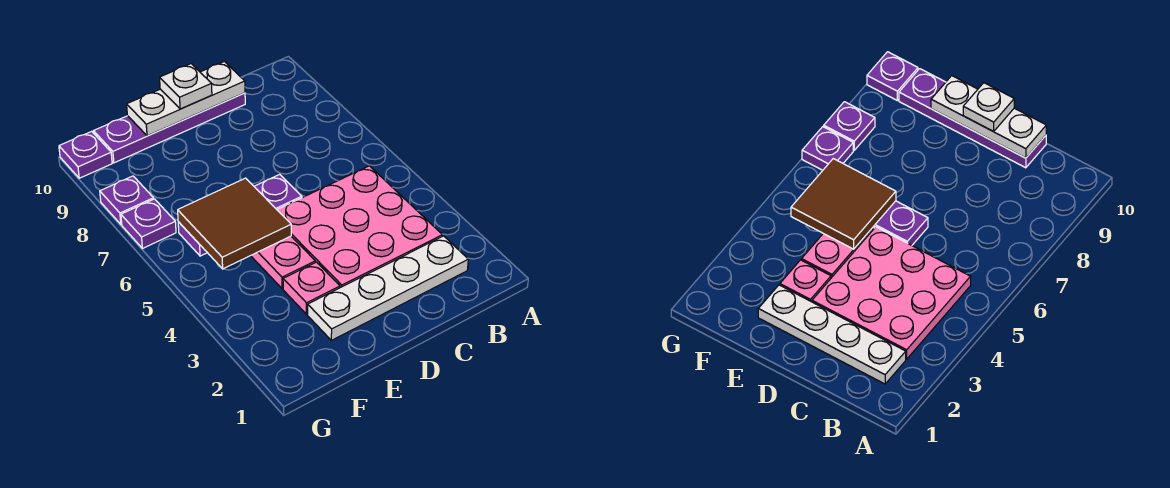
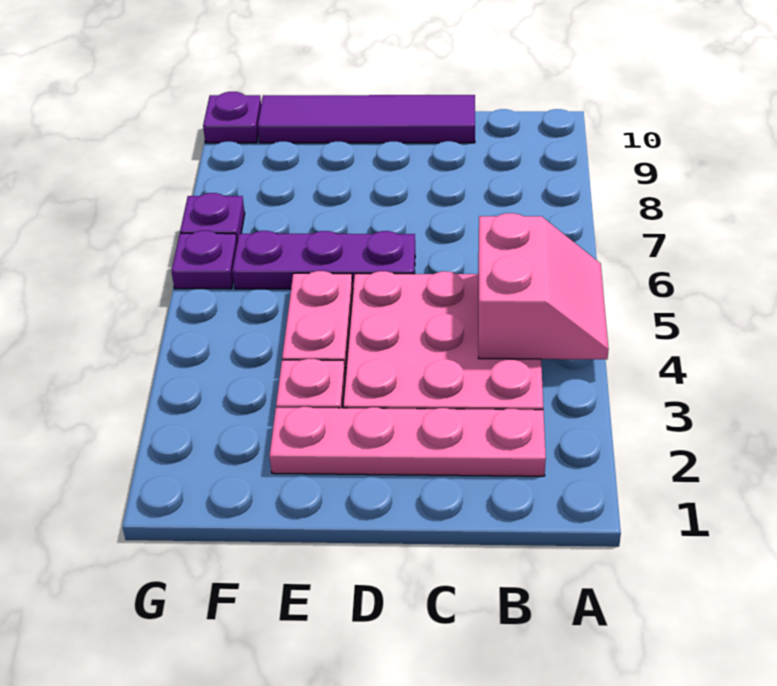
none -> pink 2x2 slope [478,213,609,359]
white 1x4 plate [308,236,468,340] -> pink 1x4 plate [269,407,546,476]
purple 1x4 plate [94,93,245,163] -> purple 1x4 tile [258,95,475,143]
white 1x3 plate [127,62,245,136] -> none
white 1x1 plate [160,64,212,109] -> none
brown 2x2 tile [178,178,291,269] -> none
purple 1x1 plate [100,176,154,224] -> purple 1x1 plate moved to [172,231,237,289]

